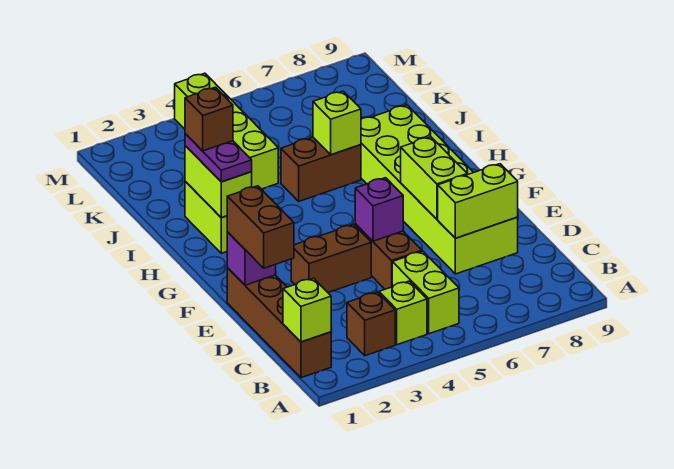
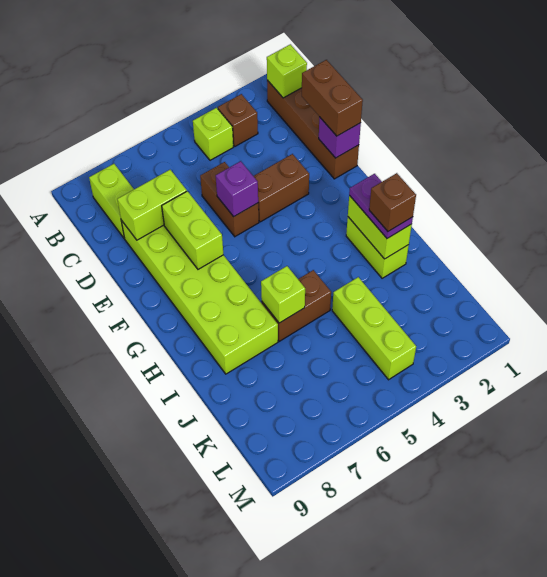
lime 1x2 brick [392,251,459,334] -> lime 1x2 brick moved to [89,164,134,238]
lime 1x4 brick [175,73,278,189] -> lime 1x3 brick [332,277,416,380]

